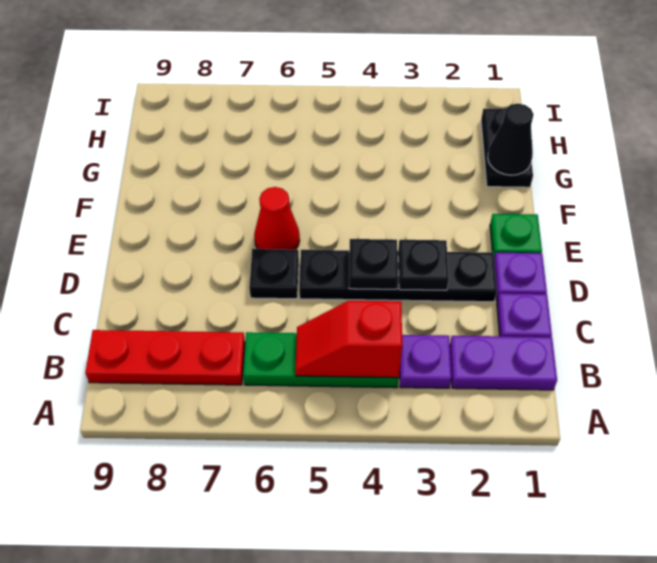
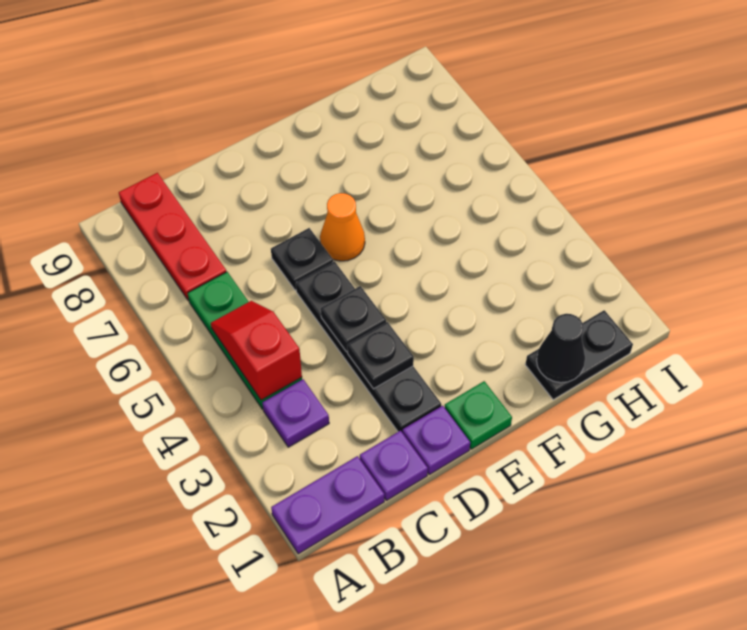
purple 1x2 plate [450,336,557,390] -> purple 1x2 plate turned to [271,456,384,554]
red 1x1 cone [254,187,300,250] -> orange 1x1 cone [320,193,365,261]

